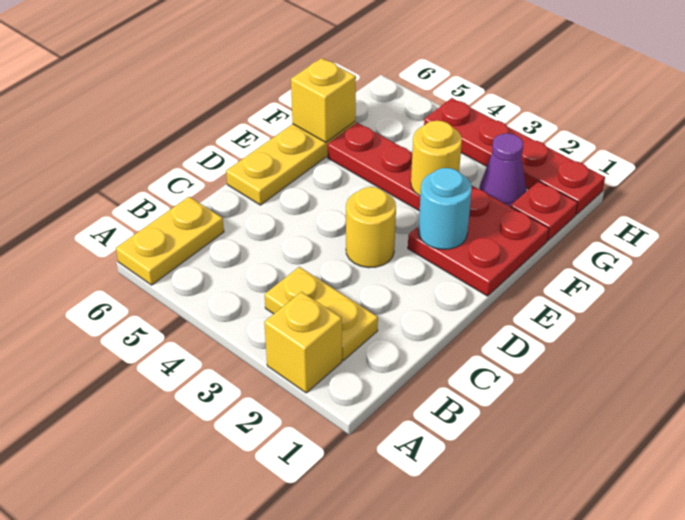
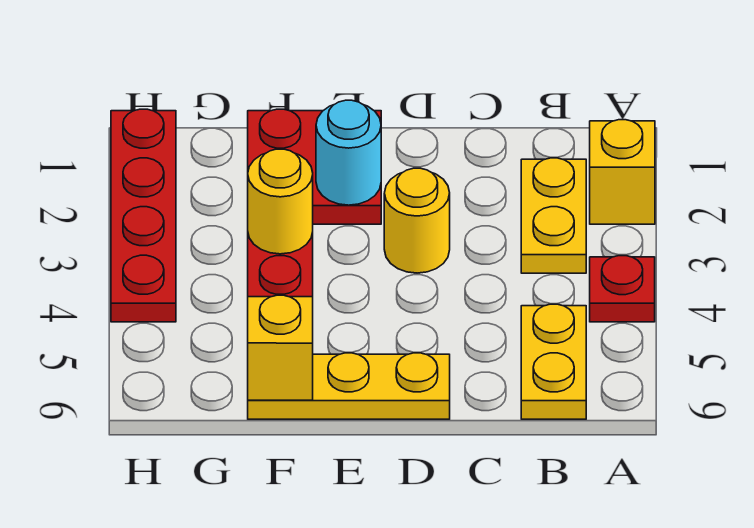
yellow 1x2 plate [116,197,224,285] -> yellow 1x2 plate turned to [521,304,586,419]
red 1x1 plate [511,181,578,241] -> red 1x1 plate moved to [590,256,655,322]
purple 1x1 cone [479,133,526,207] -> none

